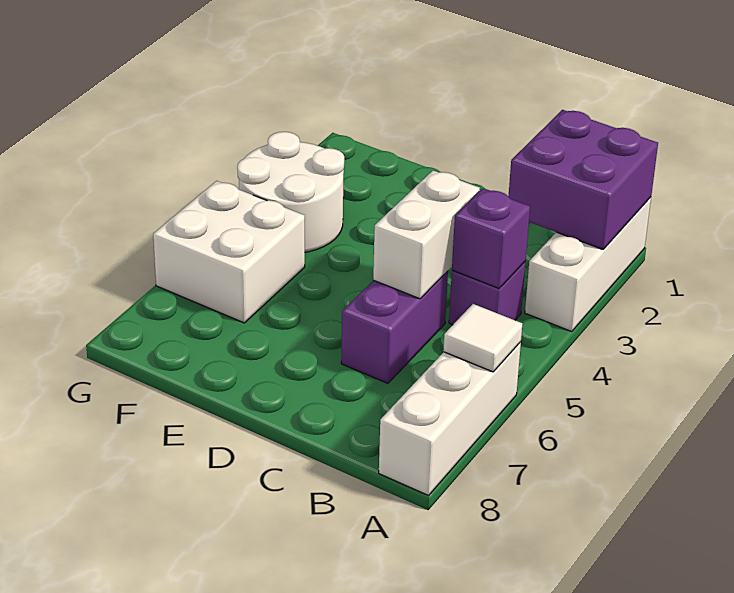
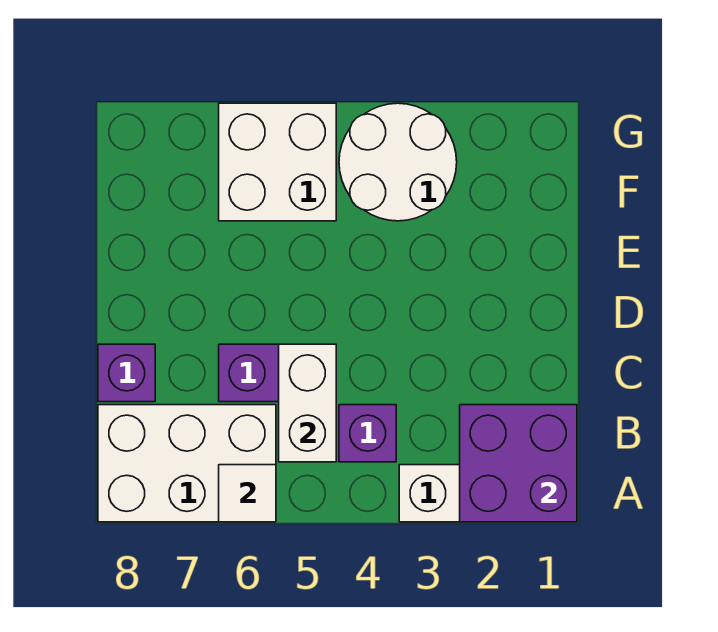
white 1x3 brick [379,342,521,496] -> white 2x3 brick [98,405,276,522]
purple 1x1 brick [452,189,530,289] -> purple 1x1 brick moved to [98,344,155,402]
white 1x2 brick [373,170,480,299] -> white 1x2 brick turned to [279,344,336,462]

